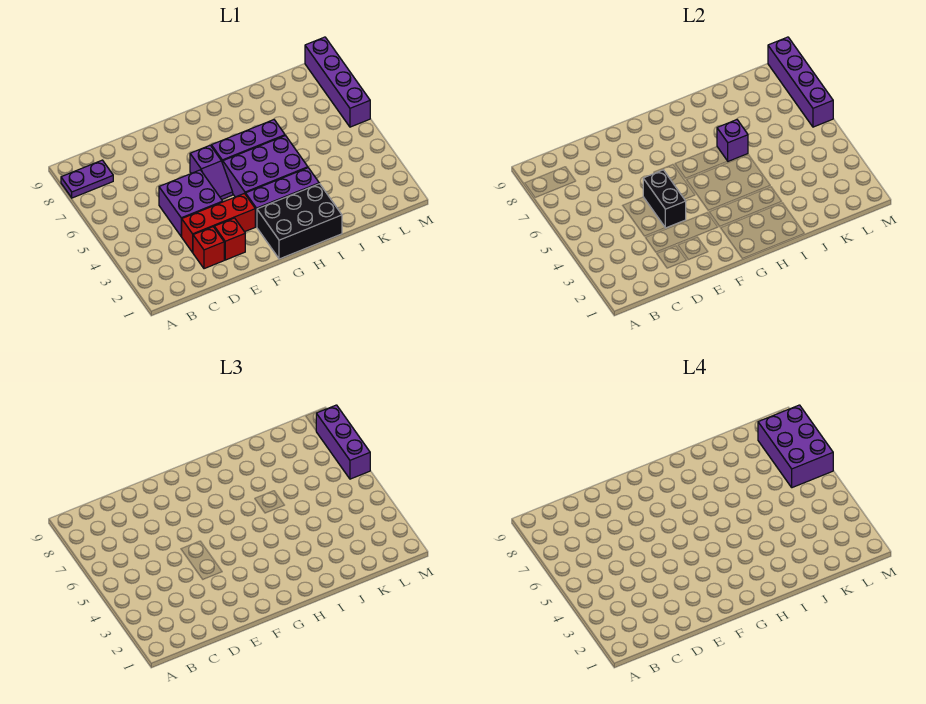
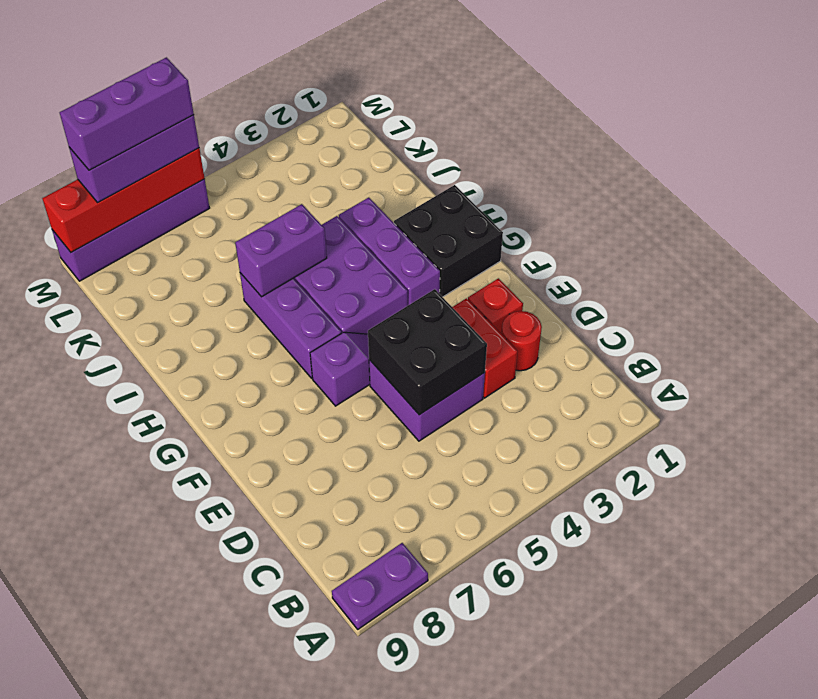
purple 1x2 plate [61,160,113,198] -> purple 1x2 plate turned to [332,543,428,629]
red 1x1 brick [193,227,224,269] -> red 1x1 round brick [502,311,542,371]
red 1x3 brick [181,193,255,252] -> red 1x2 brick [452,298,518,398]
black 1x2 brick [643,170,686,228] -> black 2x2 brick [368,289,487,415]
black 2x3 brick [257,184,342,259] -> black 2x2 brick [394,185,503,297]
purple 1x1 brick [717,120,748,161] -> purple 1x2 brick [235,204,327,297]
purple 2x3 brick [758,405,833,488] -> purple 1x3 brick [60,57,194,170]
purple 1x4 brick [768,37,833,127] -> red 1x4 brick [42,148,205,252]

